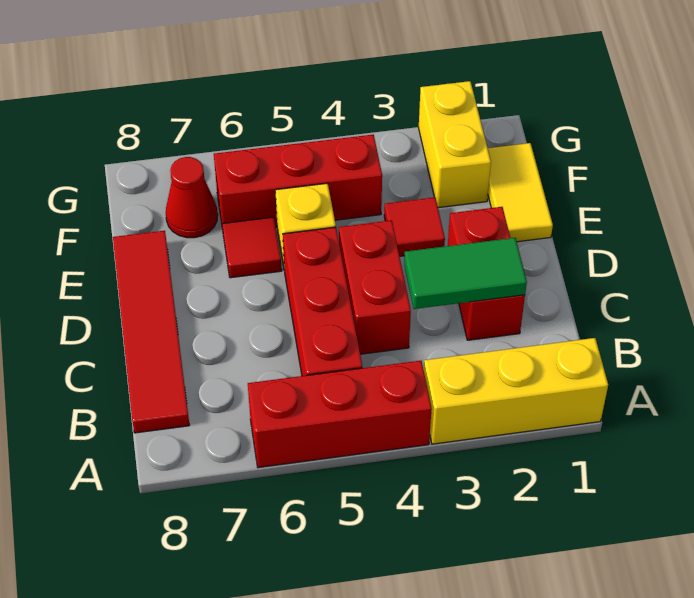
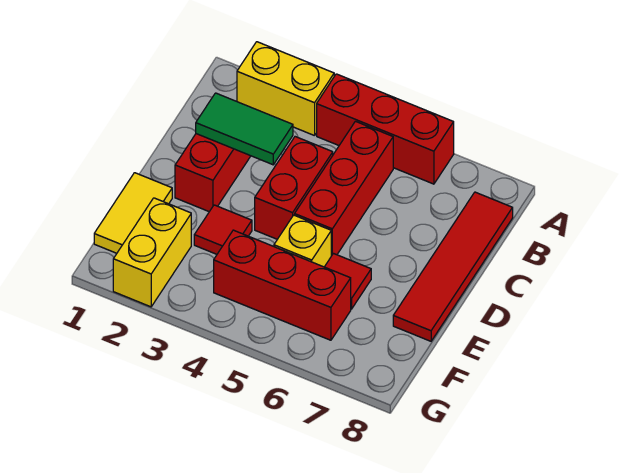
yellow 1x3 brick [424,338,608,444] -> yellow 1x2 brick [237,42,334,136]
red 1x1 cone [166,157,218,238] -> none

